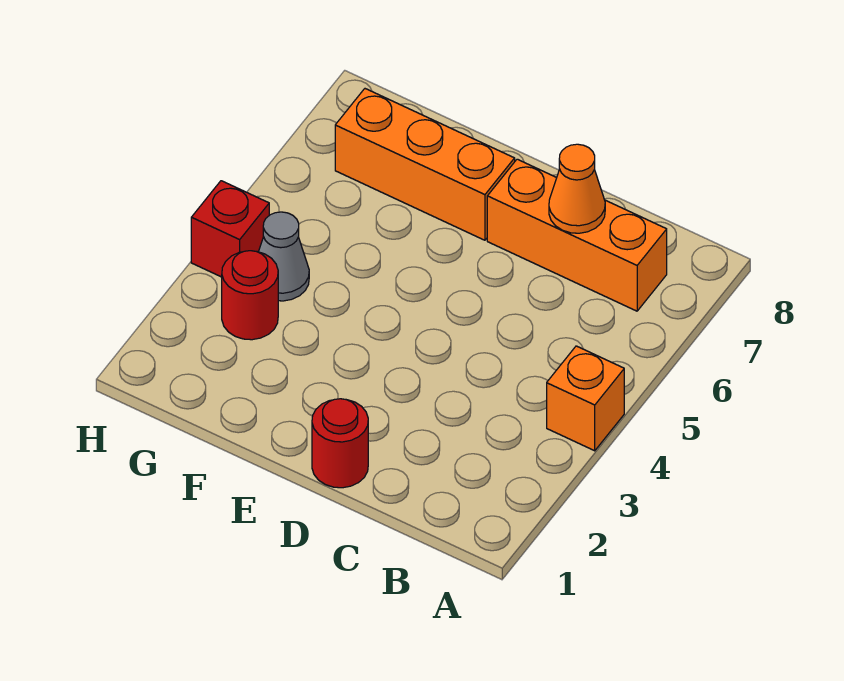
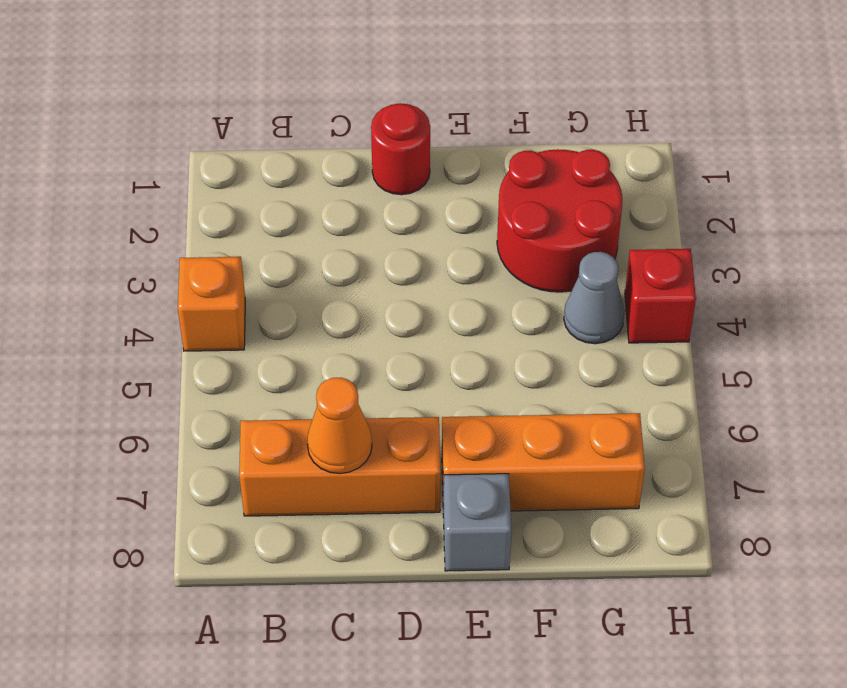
none -> grey 1x1 brick [443,474,511,571]
red 1x1 round brick [222,251,278,340] -> red 2x2 round brick [497,149,622,292]

